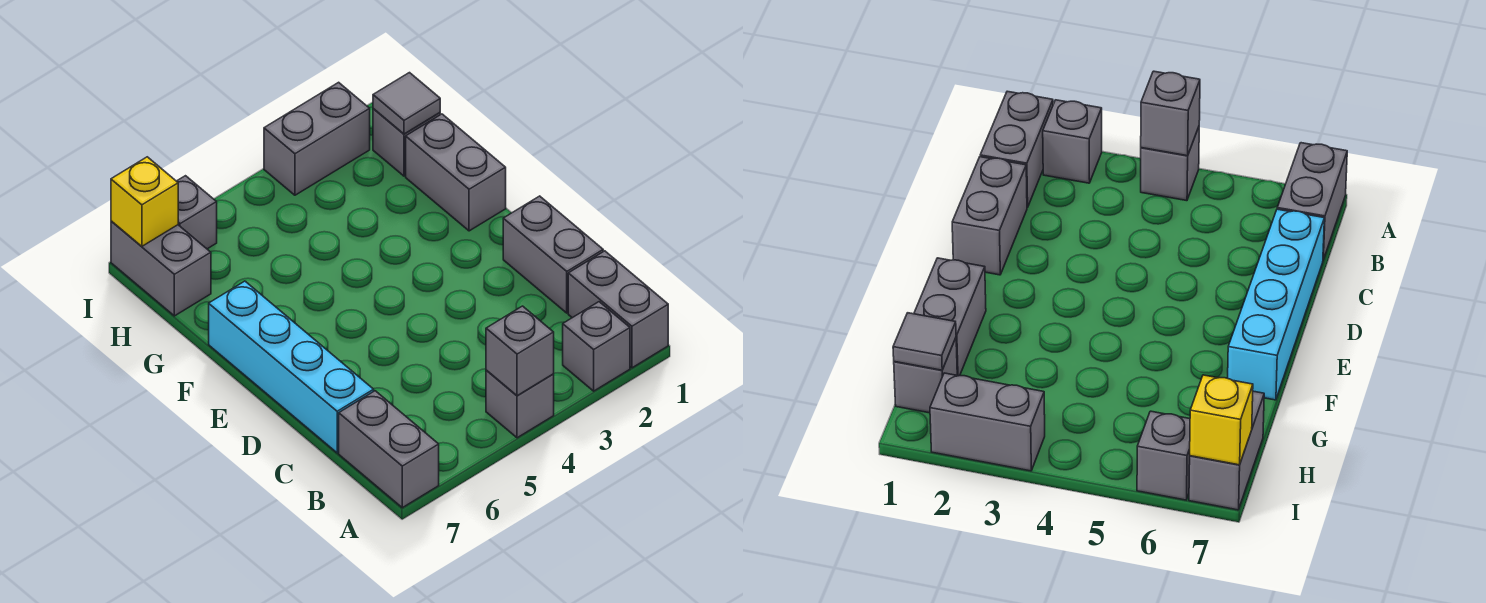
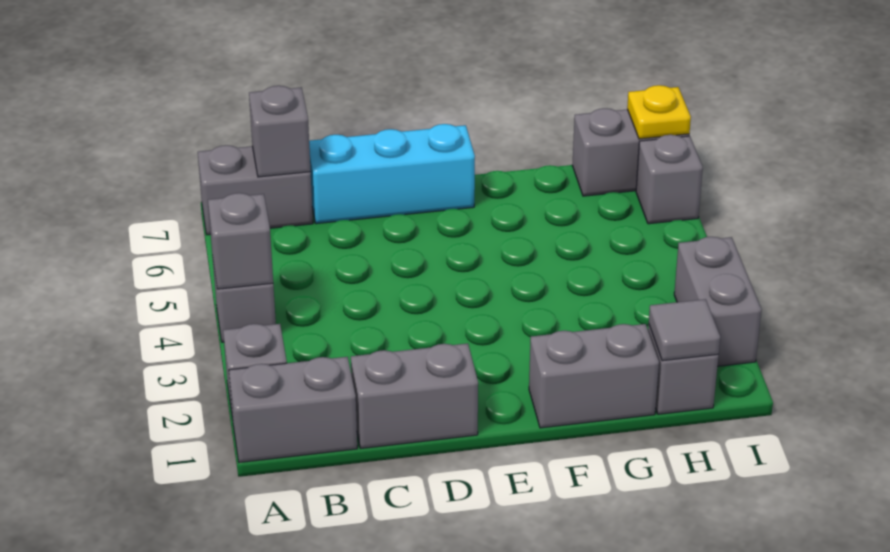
none -> grey 1x1 brick [249,86,311,177]
cyan 1x4 brick [209,281,374,453] -> cyan 1x3 brick [309,124,475,224]
yellow 1x1 brick [111,157,178,246] -> yellow 1x1 plate [627,85,691,139]

